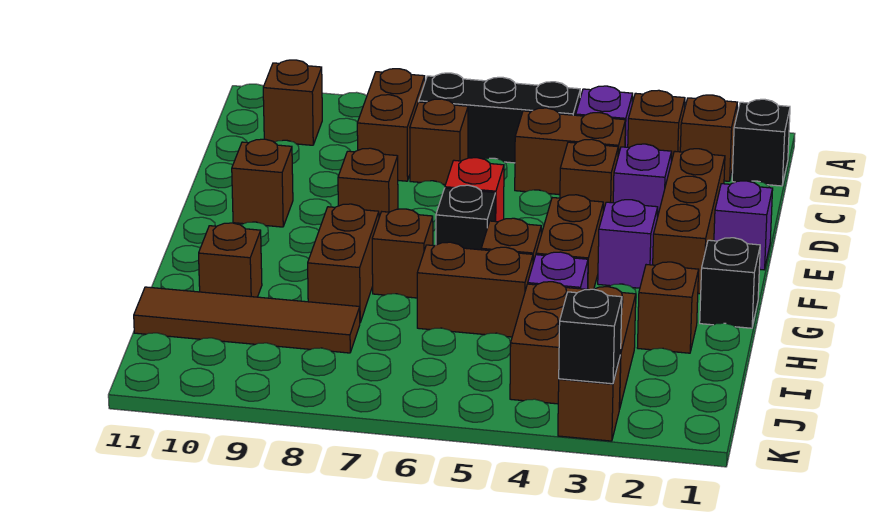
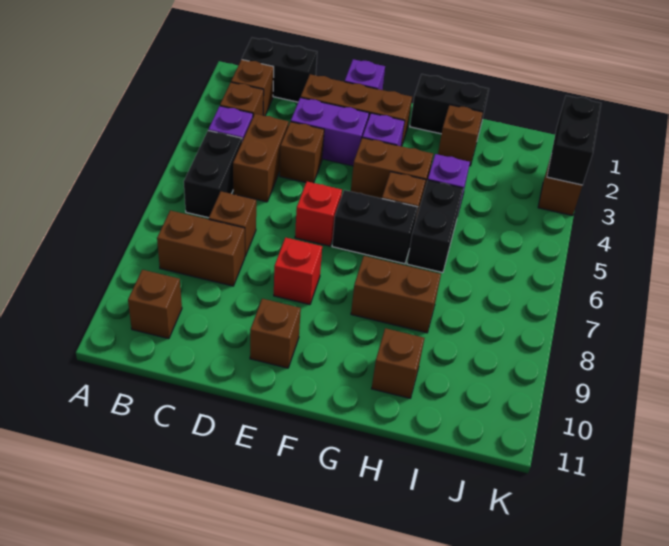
black 1x1 brick [732,99,790,186] -> black 1x2 brick [242,38,317,102]
black 1x3 brick [419,73,580,163] -> black 1x2 brick [184,131,242,218]
purple 1x1 brick [613,144,672,218] -> purple 1x2 brick [291,98,369,166]
brown 1x1 brick [338,148,398,217] -> red 1x1 brick [274,238,322,305]
black 1x1 brick [436,185,496,250] -> black 1x2 brick [332,190,418,264]
black 1x1 brick [700,238,760,328] -> black 1x2 brick [410,74,489,135]
brown 1x1 brick [372,209,433,298] -> none
brown 1x2 brick [417,242,533,337] -> black 1x2 brick [407,180,463,273]
brown 2x2 brick [510,282,636,409] -> none
brown 1x4 tile [134,287,360,353] -> none
black 1x1 brick [559,289,622,384] -> black 1x2 brick [547,96,601,185]

